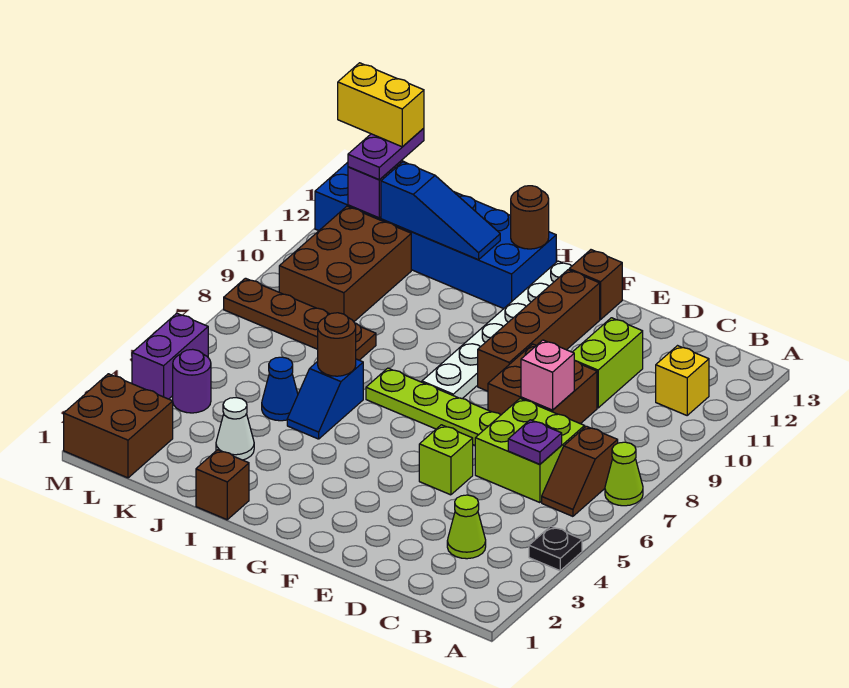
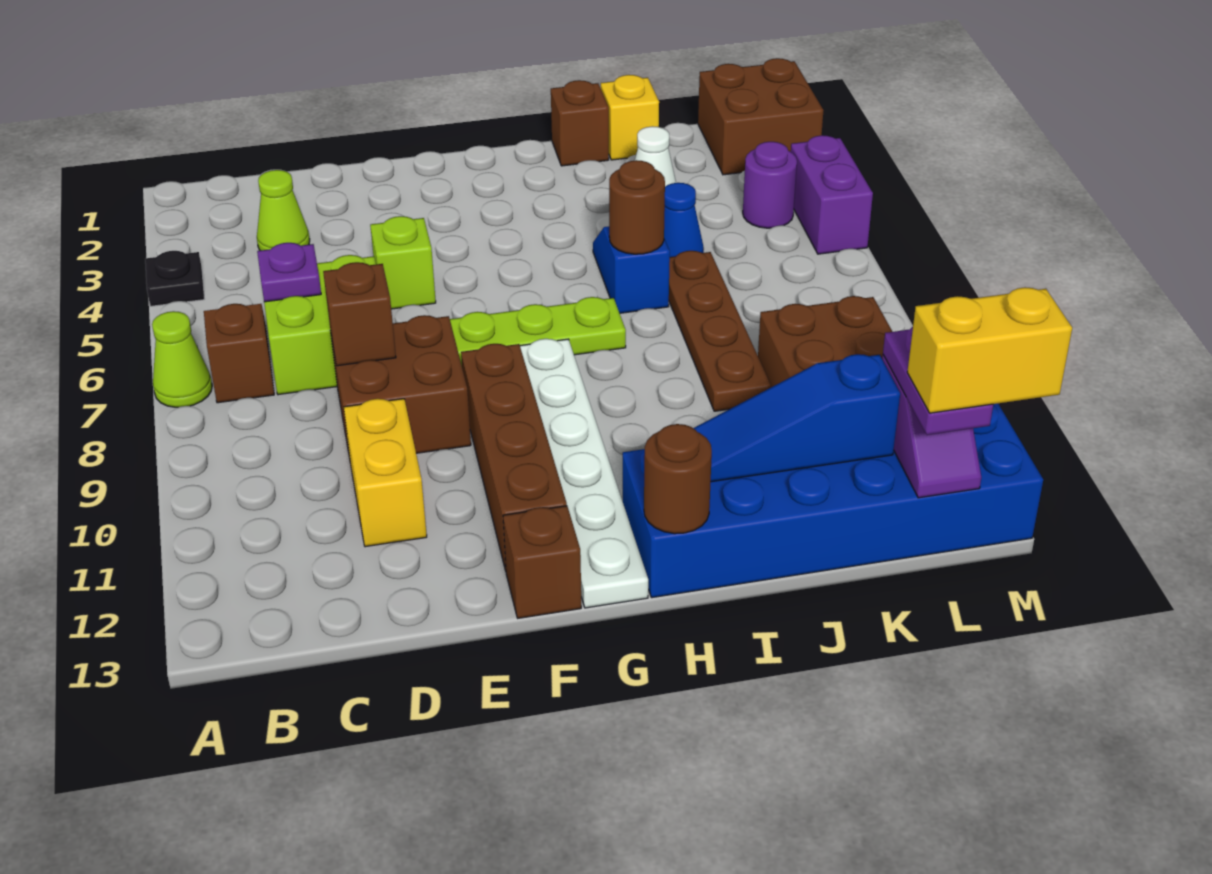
yellow 1x1 brick [656,346,709,415] -> yellow 1x1 brick moved to [601,75,659,160]
pink 1x1 brick [521,340,575,410] -> brown 1x1 brick [323,262,396,366]
lime 1x2 brick [573,318,643,408] -> yellow 1x2 brick [344,399,427,547]
brown 1x4 plate [224,278,376,360] -> brown 1x4 plate turned to [669,251,771,411]

